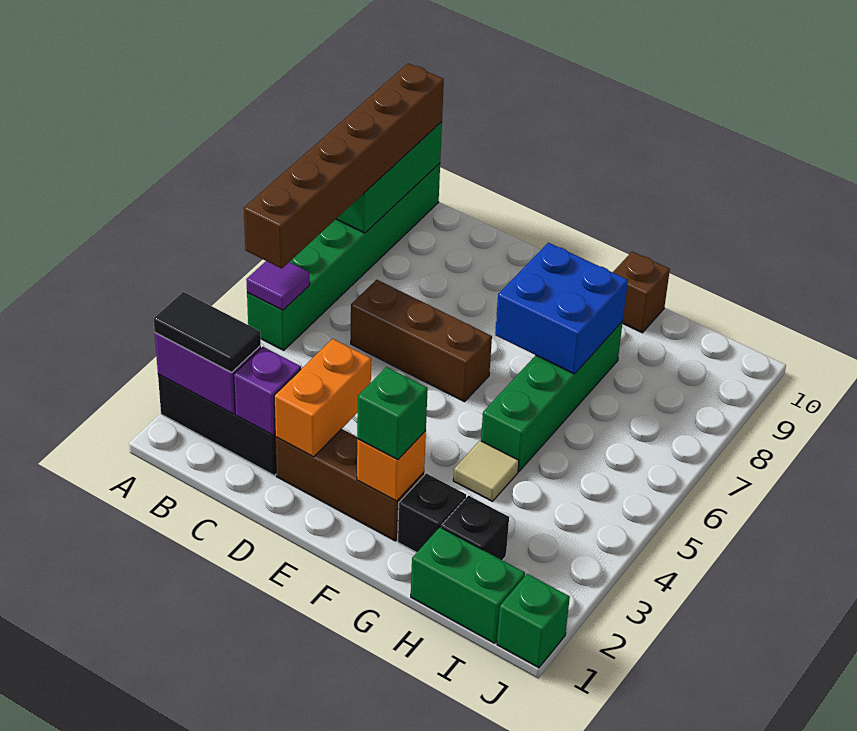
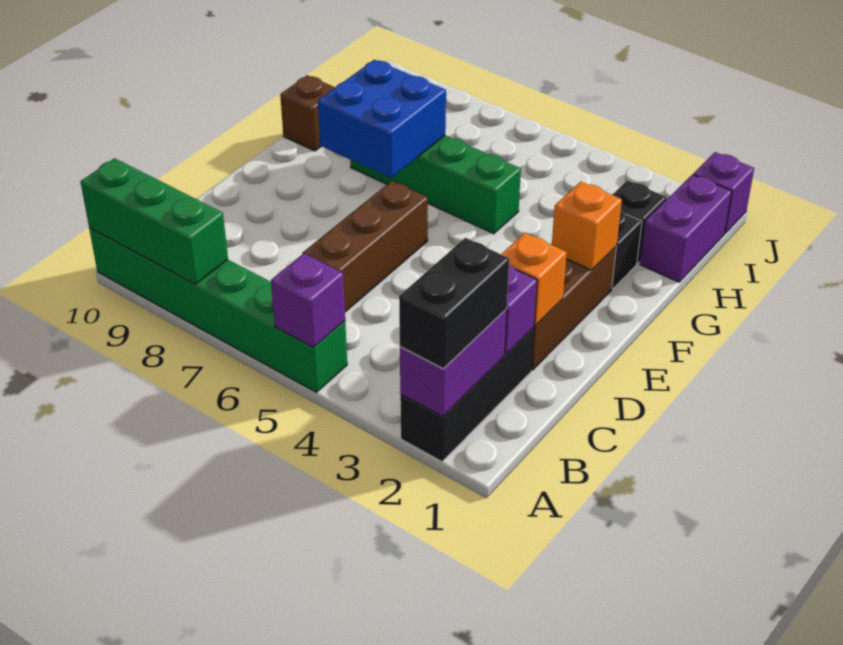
black 1x2 tile [154,292,261,373] -> black 1x2 brick [399,238,509,368]
purple 1x1 tile [246,261,310,310] -> purple 1x1 brick [271,254,345,347]
brown 1x6 brick [244,63,444,269] -> none
orange 1x2 brick [274,339,371,457] -> orange 1x1 brick [501,233,567,325]
green 1x1 brick [357,367,428,460] -> none
tan 1x1 tile [453,441,519,501] -> none
green 1x2 brick [411,527,525,643] -> purple 1x2 brick [640,175,732,282]
green 1x1 brick [497,574,570,668] -> purple 1x1 brick [693,152,754,233]

